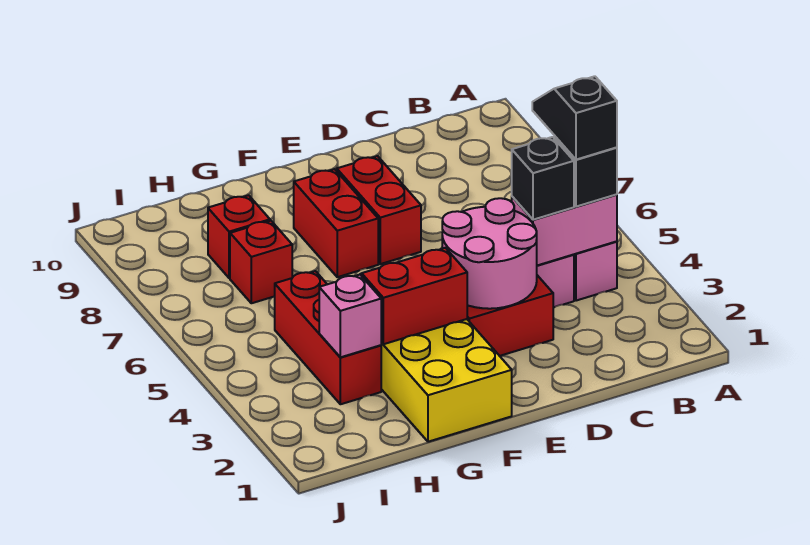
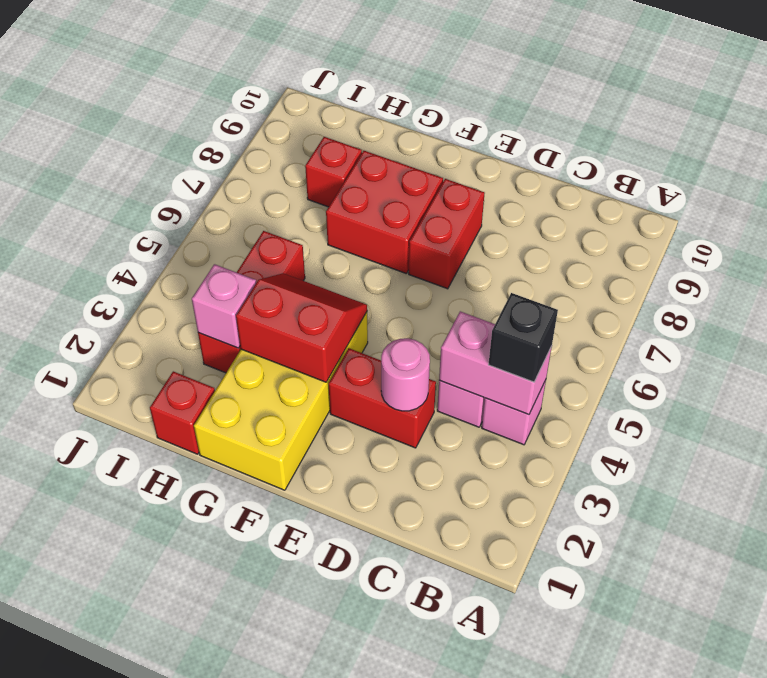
black 1x2 slope [532,76,617,160] -> none
black 1x1 brick [512,137,574,220] -> none
pink 2x2 round brick [442,198,537,309] -> pink 1x1 round brick [381,338,430,411]
red 1x2 brick [294,169,378,277] -> red 2x2 brick [326,151,443,274]
red 1x1 brick [230,221,292,303] -> red 1x1 brick moved to [150,371,215,454]

